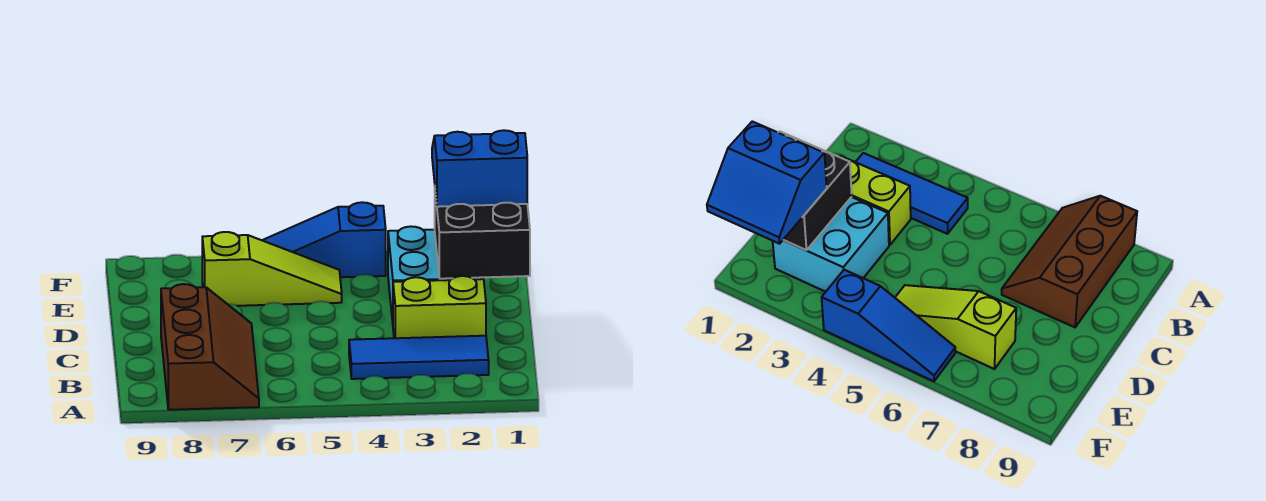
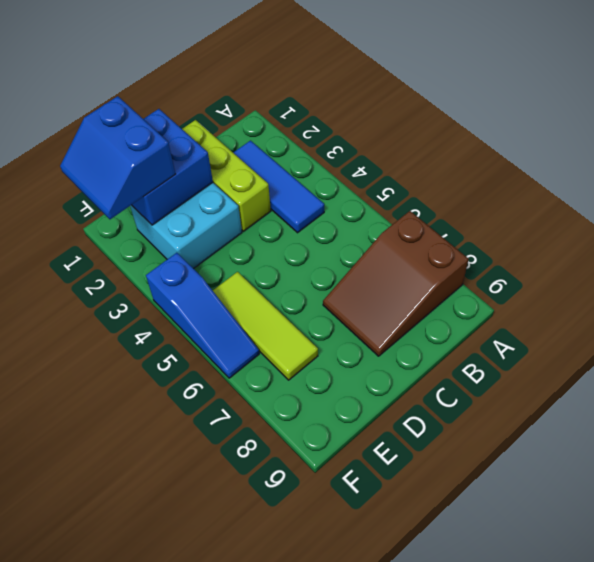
brown 2x3 slope [161,284,259,410] -> brown 2x3 slope turned to [323,211,469,356]
lime 1x2 brick [393,276,486,338] -> lime 1x3 brick [182,120,271,231]
black 2x2 brick [435,193,530,279] -> blue 2x2 brick [132,109,213,225]
lime 1x3 slope [202,232,342,306] -> lime 1x3 tile [213,272,318,380]

